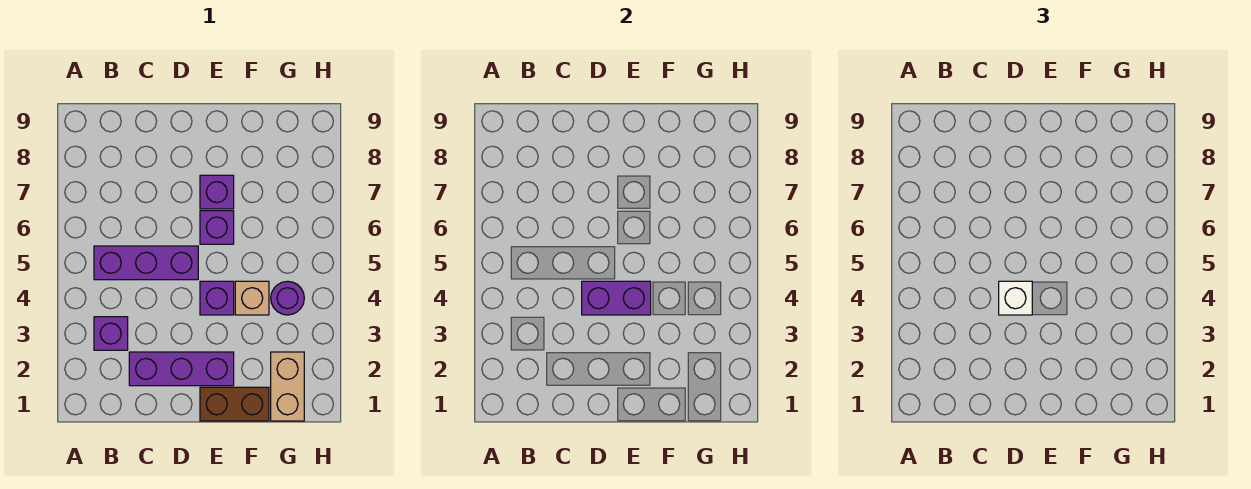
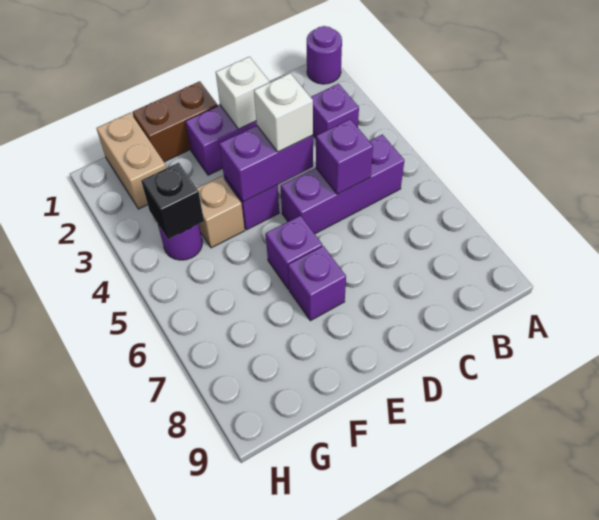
none -> purple 1x1 round brick [307,26,342,84]
none -> purple 1x1 brick [316,119,373,194]
none -> white 1x1 brick [216,57,269,129]
none -> black 1x1 brick [141,163,204,239]

